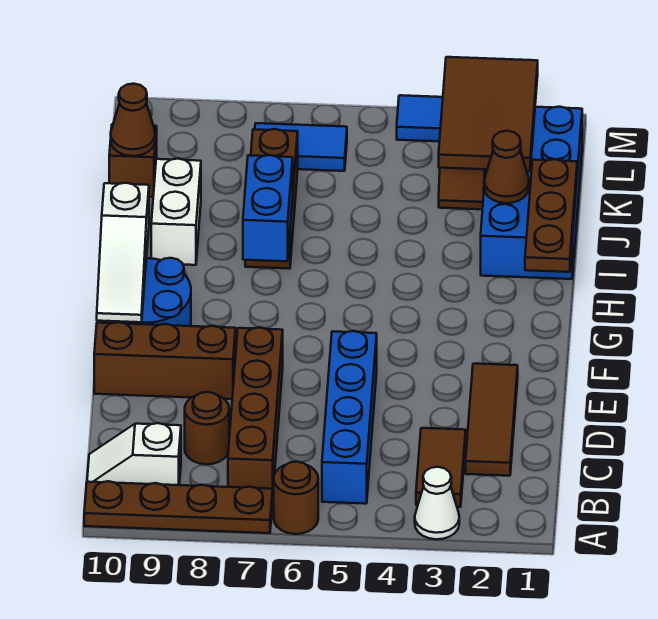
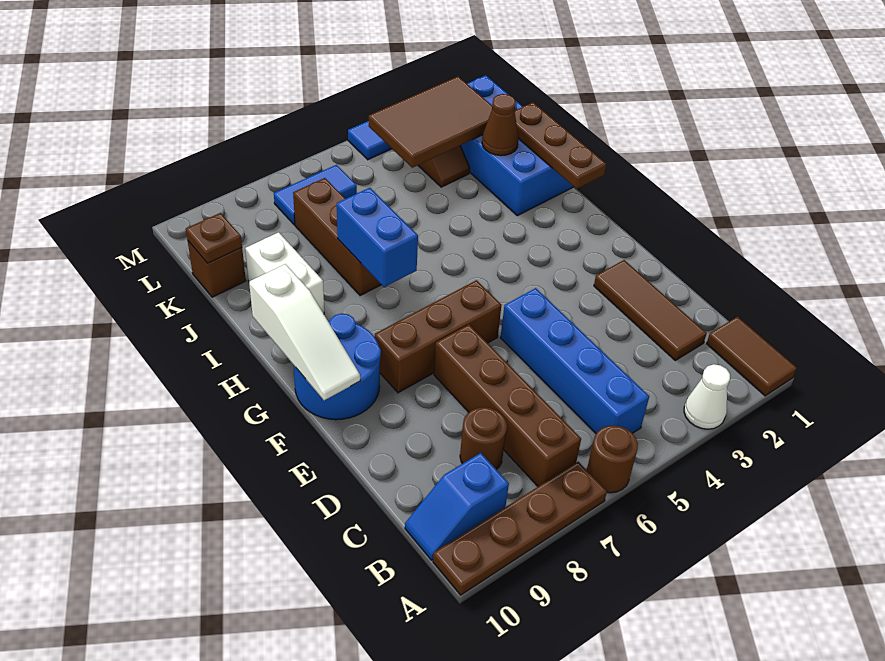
brown 1x2 tile [416,428,466,507] -> brown 1x2 tile moved to [707,317,797,396]
white 1x2 slope [87,423,181,485] -> blue 1x2 slope [405,453,509,560]
brown 1x3 brick [94,322,236,399] -> brown 1x3 brick moved to [374,280,501,393]
brown 2x3 tile [439,57,538,171] -> brown 2x3 tile turned to [369,76,492,168]
brown 1x1 cone [111,84,155,156] -> brown 1x1 plate [186,213,242,263]

